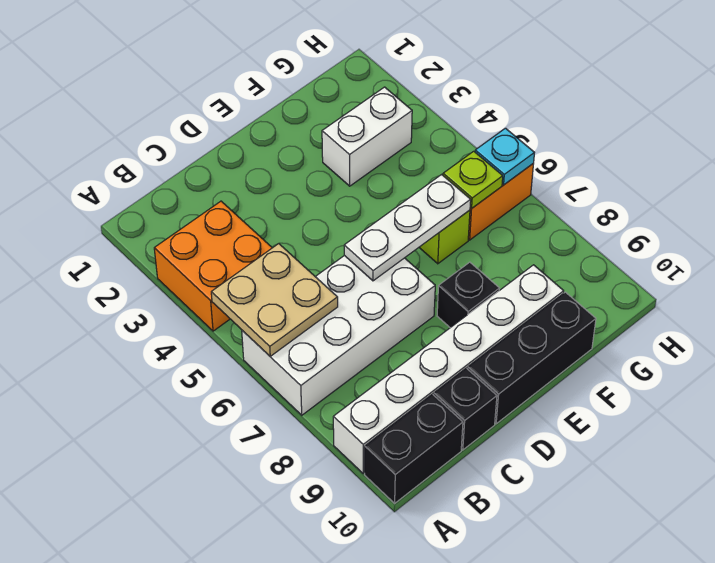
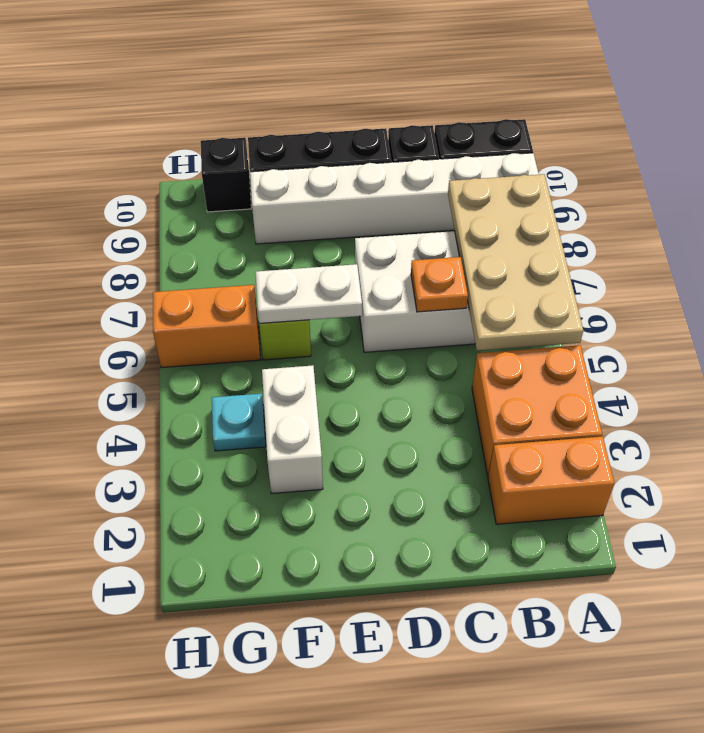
none -> orange 1x2 brick [488,436,614,524]
tan 2x2 plate [211,244,338,356] -> tan 2x4 plate [448,174,583,351]
none -> orange 1x1 plate [411,257,468,312]
white 1x3 plate [344,175,471,281] -> white 1x2 plate [256,264,362,323]
black 1x1 brick [437,262,500,328] -> black 1x1 brick moved to [201,138,251,212]
white 1x2 brick [322,87,412,186] -> white 1x2 brick turned to [262,366,323,494]
lime 1x1 plate [443,151,503,209] -> none
cyan 1x1 plate [475,128,534,185] -> cyan 1x1 plate moved to [212,394,266,451]

